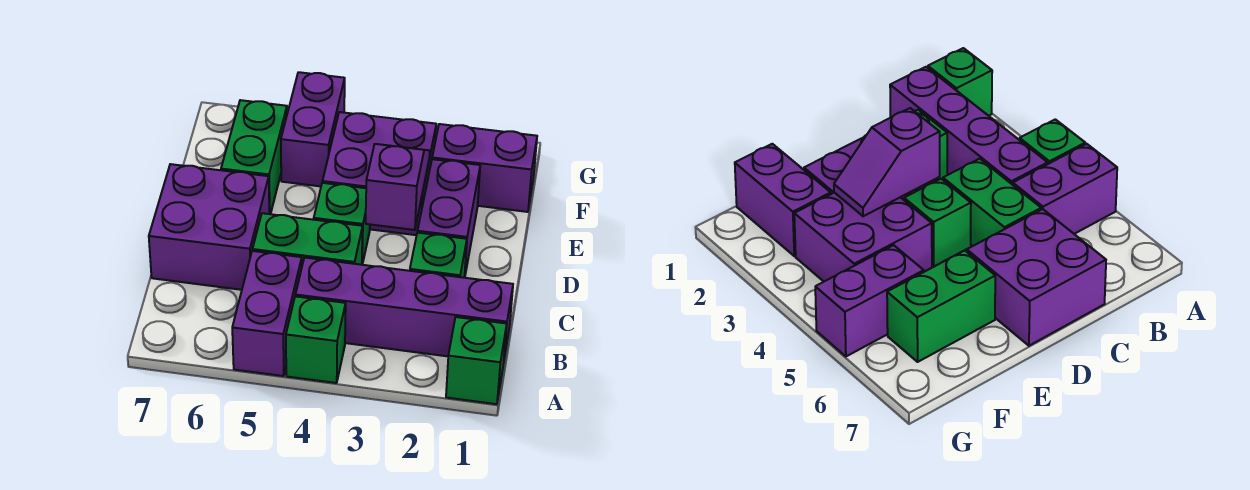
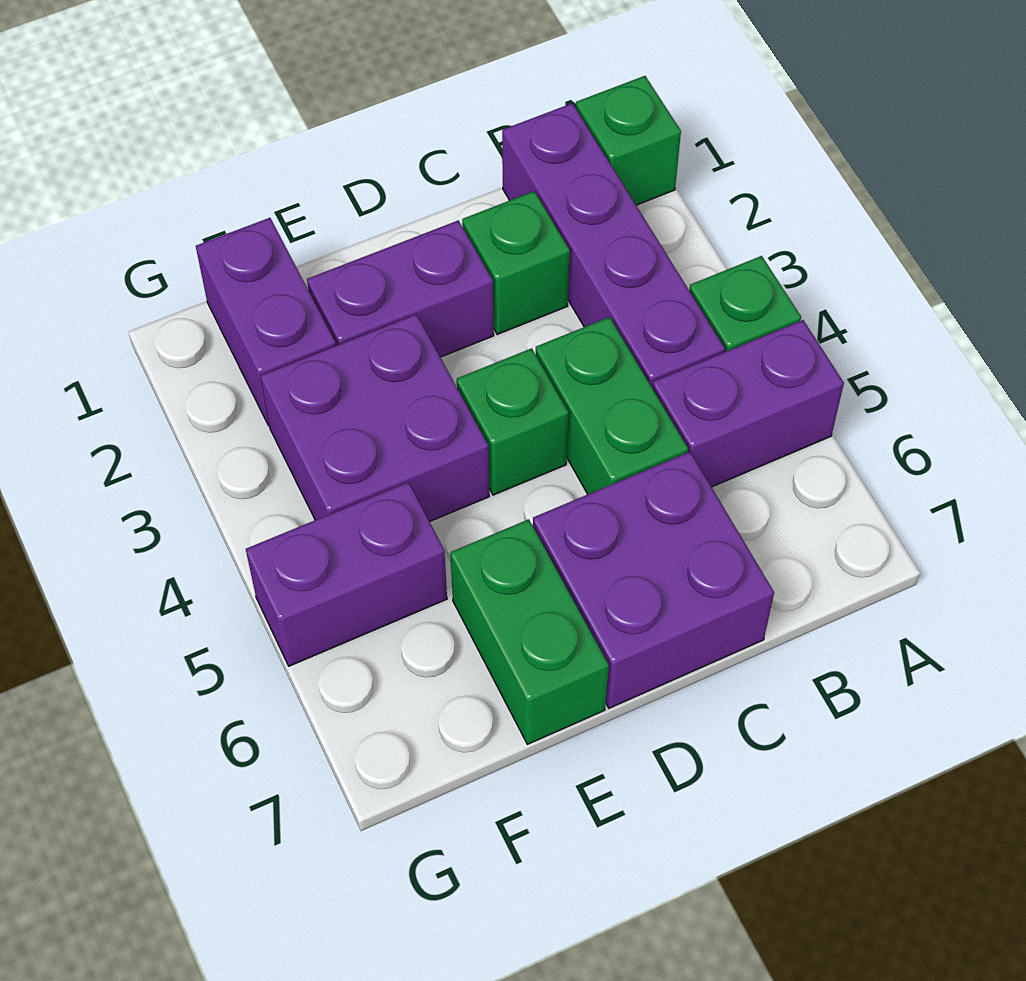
purple 1x2 slope [366,144,430,230] -> none
green 1x2 brick [221,100,287,214] -> green 1x2 brick turned to [450,519,609,744]

